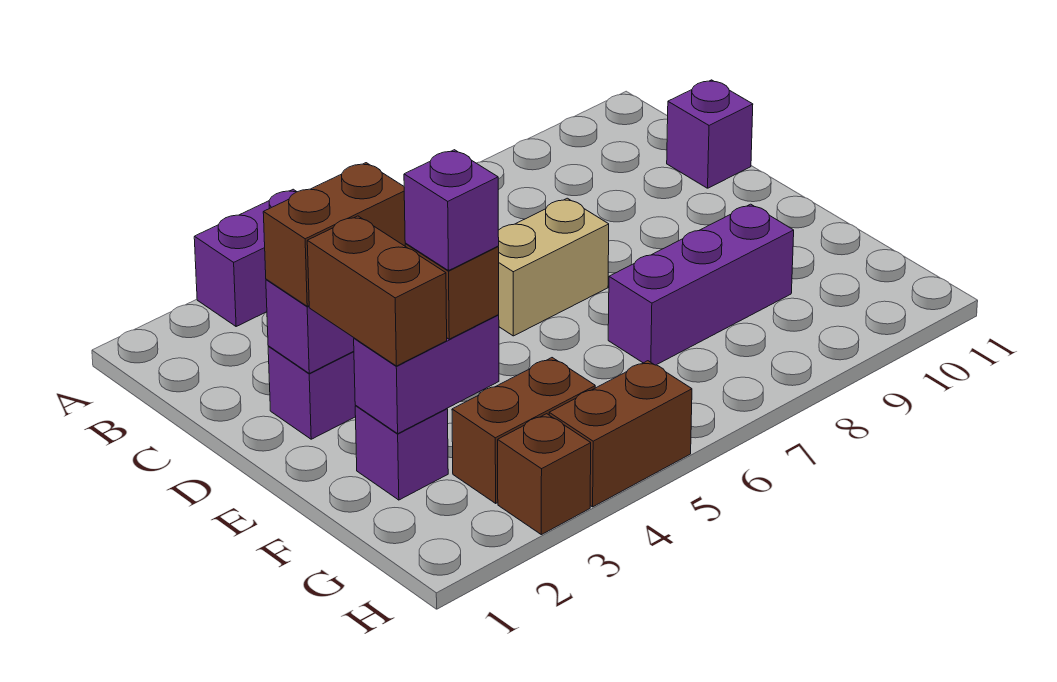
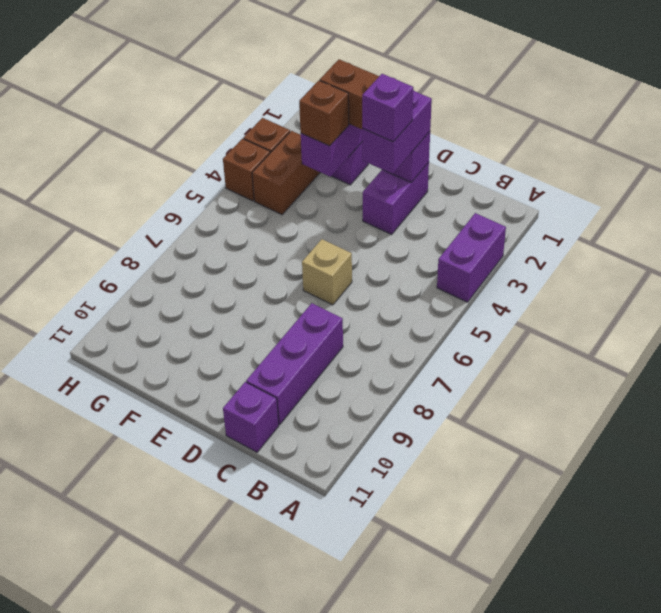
brown 1x2 brick [263,163,406,306] -> purple 1x2 brick [362,90,432,174]
tan 1x2 brick [498,198,609,336] -> tan 1x1 brick [302,239,352,305]
purple 1x1 brick [404,150,499,271] -> purple 1x1 brick moved to [362,74,413,142]
purple 1x3 brick [608,204,794,365] -> purple 1x3 brick moved to [246,303,343,425]
brown 1x2 brick [549,361,692,507] -> brown 1x1 brick [223,139,270,201]

